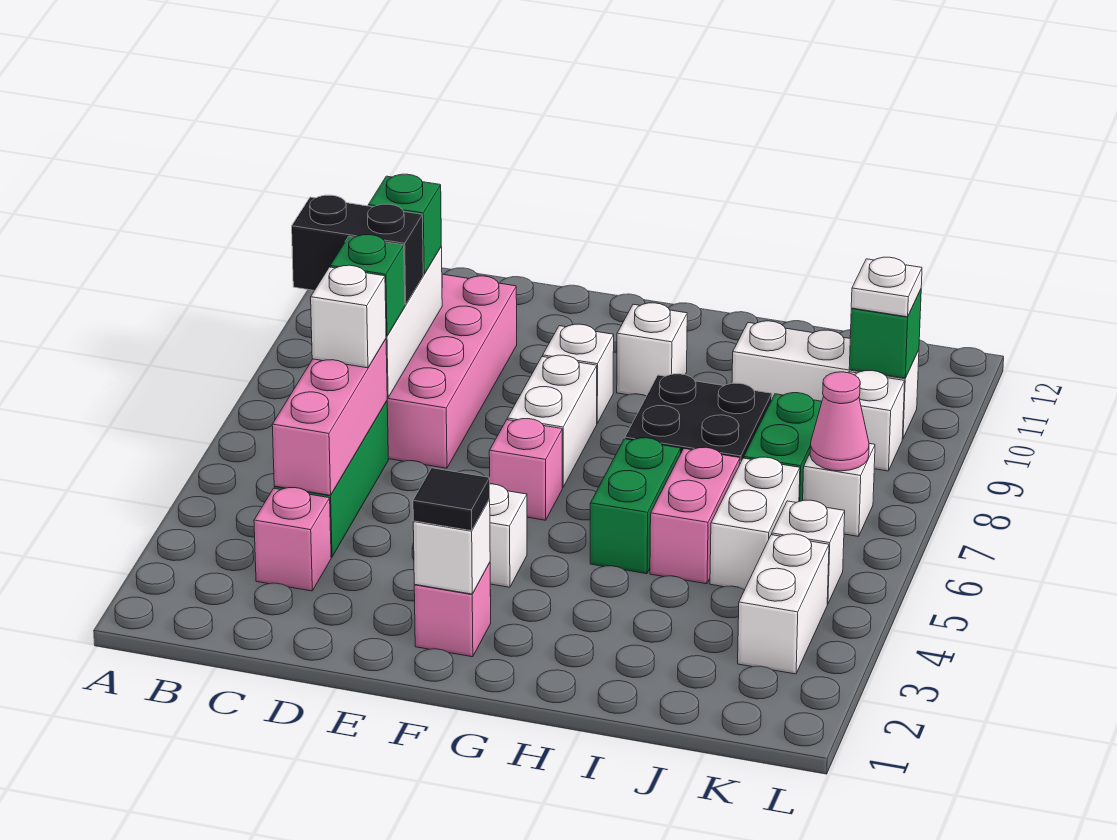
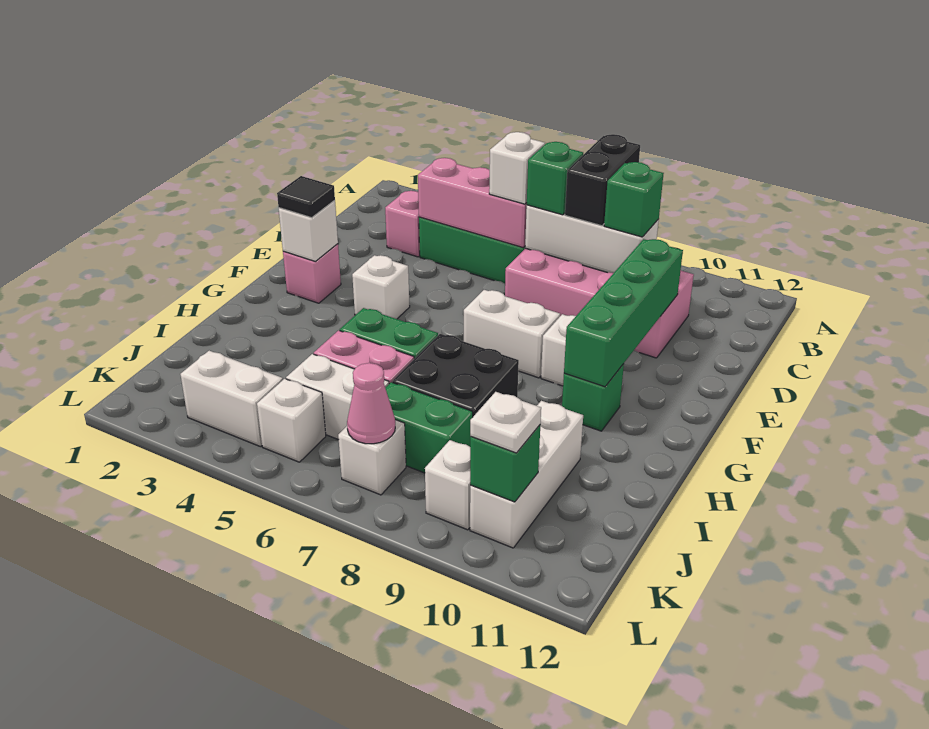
none -> green 1x4 brick [564,239,683,387]
pink 1x1 brick [489,419,562,520] -> none
white 1x1 brick [617,303,687,396] -> green 1x1 brick [562,364,624,431]

